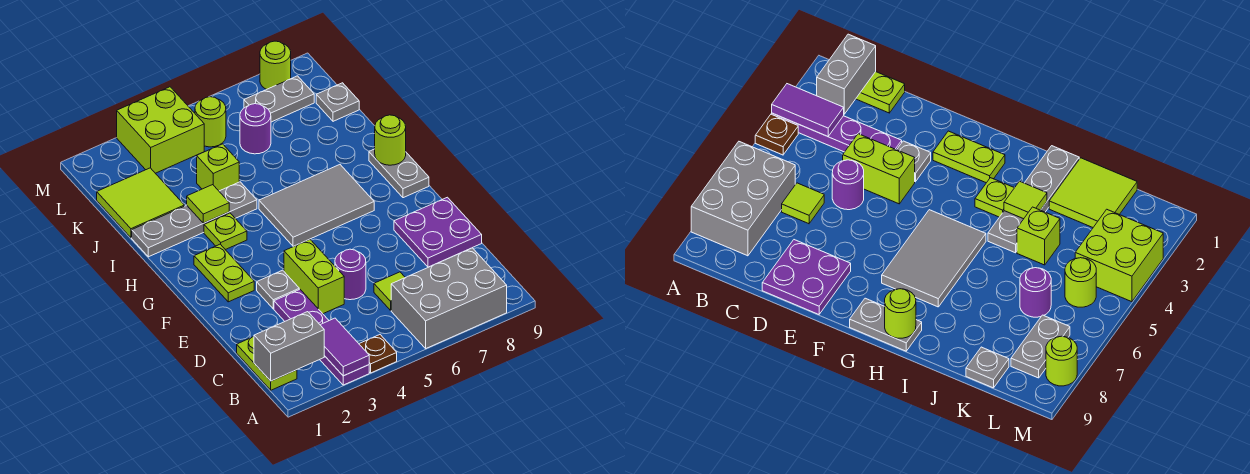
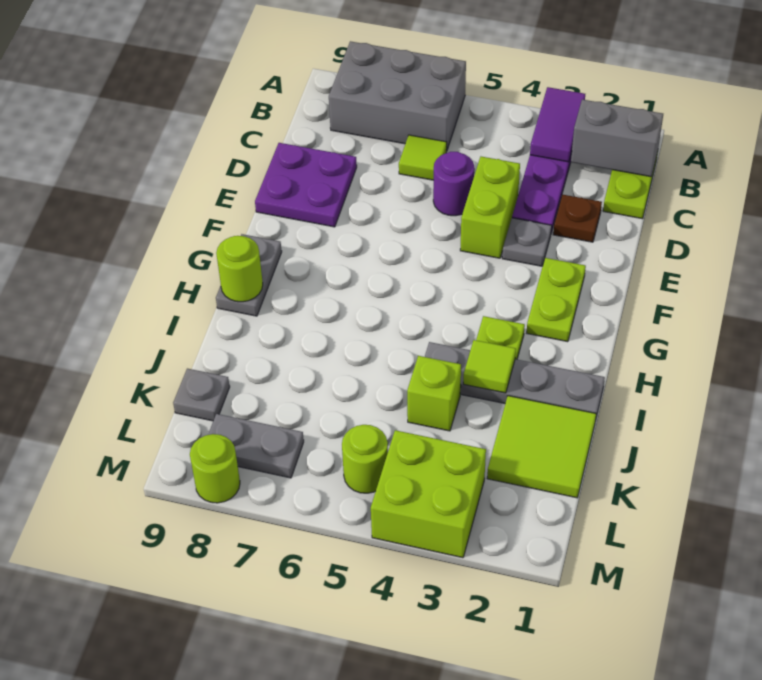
brown 1x1 plate [359,335,397,373] -> brown 1x1 plate moved to [553,194,602,242]
grey 2x3 tile [259,165,374,247] -> none
purple 1x1 round brick [240,104,271,154] -> none

